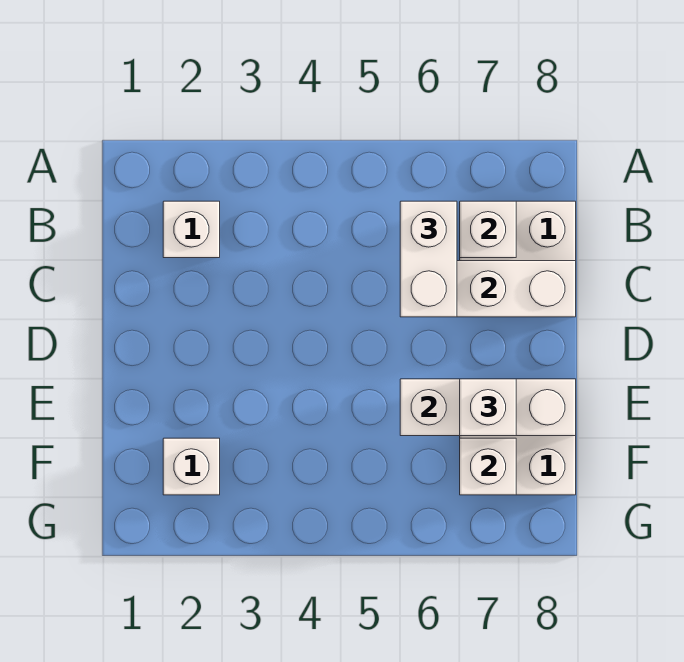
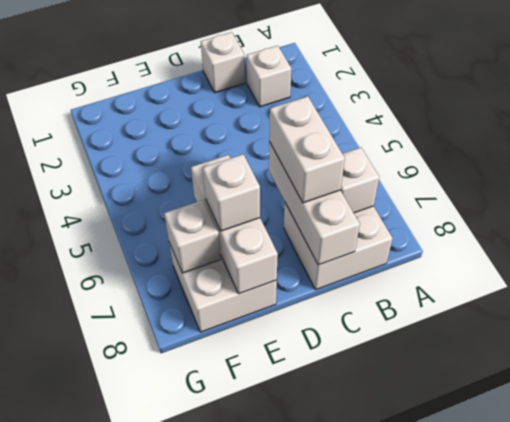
white 1x2 brick [400,201,457,317] -> white 1x2 brick turned to [269,96,345,203]
white 1x1 brick [163,438,220,495] -> white 1x1 brick moved to [201,32,245,93]

